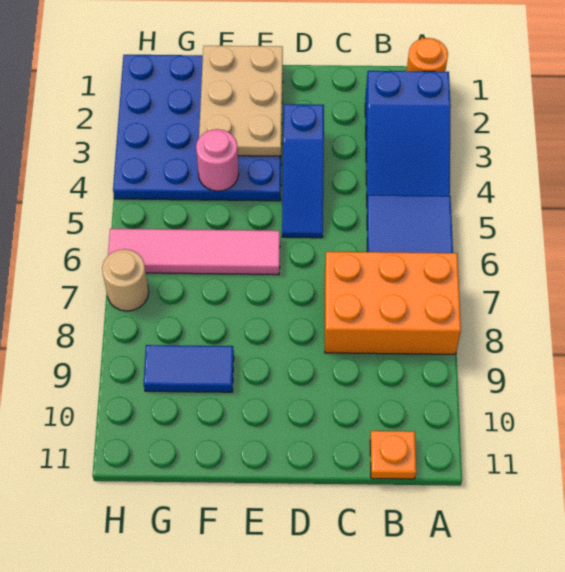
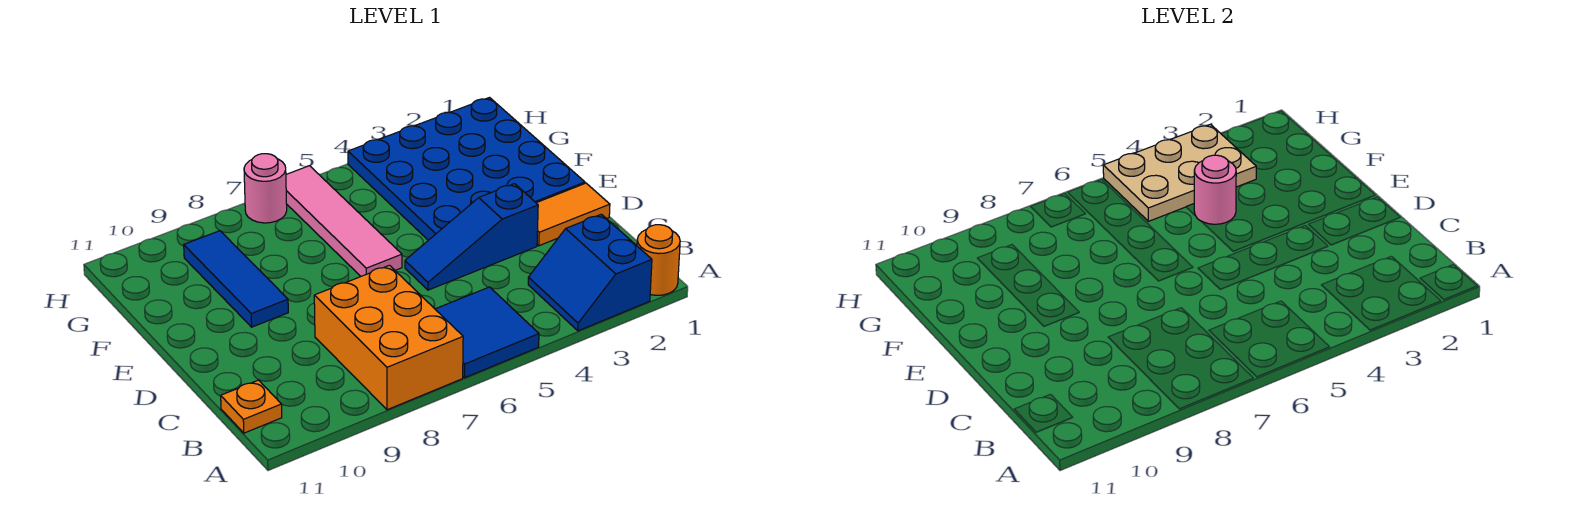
blue 2x3 slope [365,71,451,196] -> blue 2x2 slope [528,214,652,331]
none -> orange 1x2 tile [537,183,610,246]
tan 2x3 plate [199,46,283,156] -> tan 2x3 plate moved to [1103,124,1256,221]
blue 1x2 tile [143,345,234,392] -> blue 1x3 tile [184,231,288,327]
tan 1x1 round brick [102,249,149,311] -> pink 1x1 round brick [244,154,287,223]

